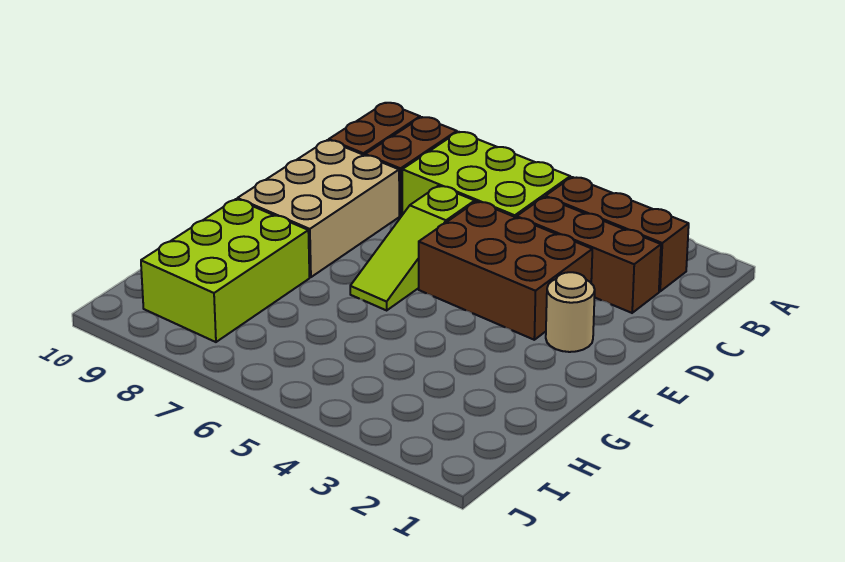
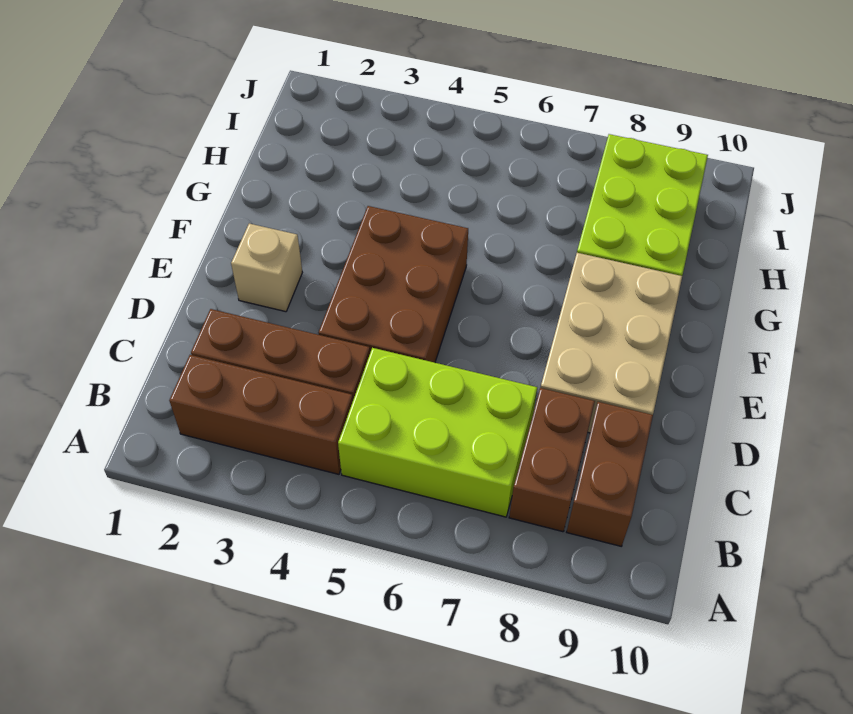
brown 2x3 brick [419,201,592,340] -> brown 2x3 brick turned to [318,206,468,363]
lime 1x3 slope [350,186,475,310] -> none
tan 1x1 round brick [546,272,595,352] -> tan 1x1 brick [231,224,302,312]

